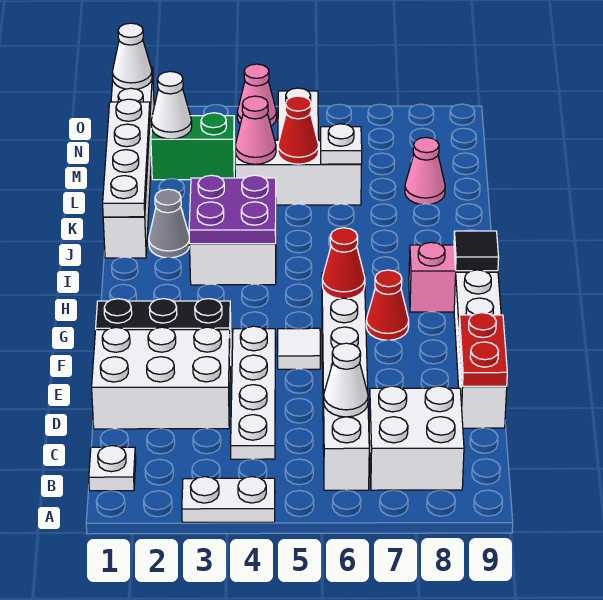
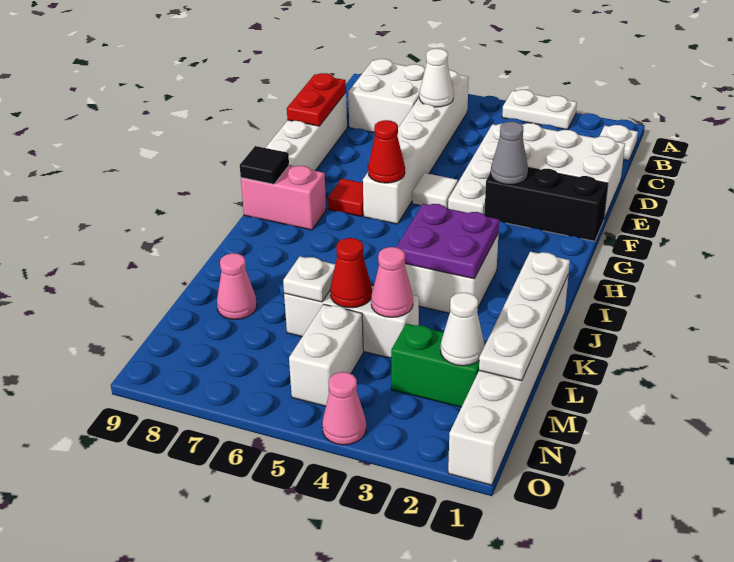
red 1x1 cone [366,270,409,340] -> red 1x1 tile [328,179,364,217]
grey 1x1 cone [149,189,190,258] -> grey 1x1 cone moved to [491,122,528,185]
white 1x1 cone [112,23,152,89] -> none

